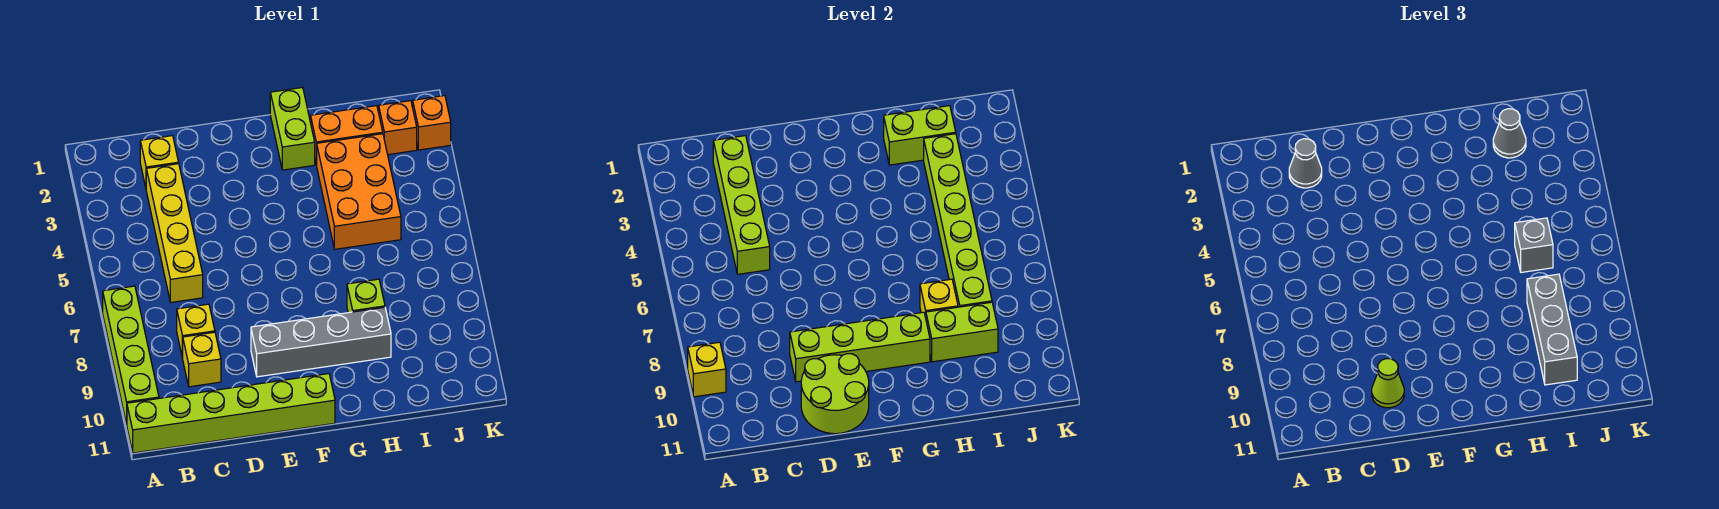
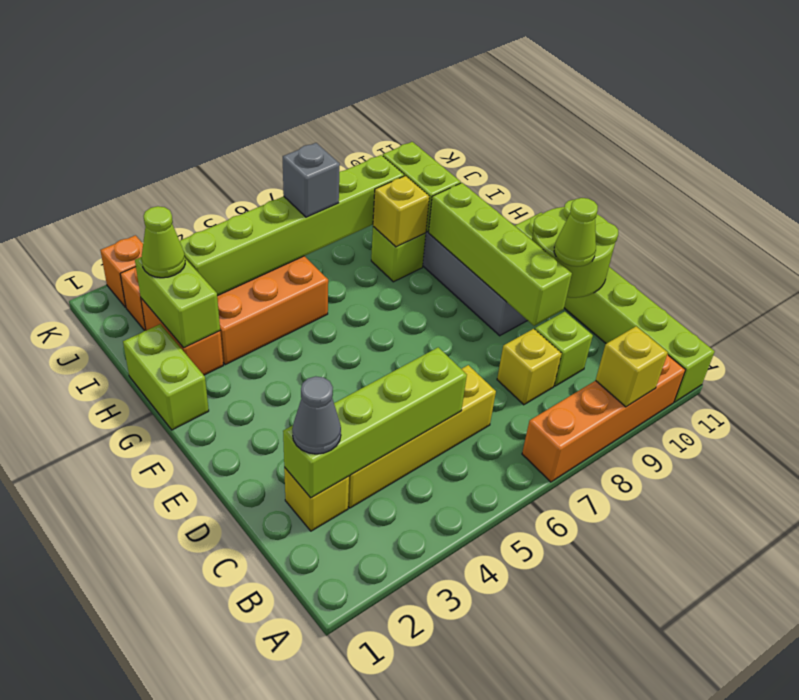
lime 1x4 brick [103,286,159,424] -> orange 1x4 brick [522,354,685,482]
yellow 1x1 brick [183,332,221,387] -> lime 1x1 brick [535,312,593,386]
lime 1x2 brick [270,87,315,170] -> lime 1x2 brick turned to [123,324,209,430]
grey 1x1 cone [1493,109,1526,158] -> lime 1x1 cone [142,206,185,278]
grey 1x3 brick [1527,274,1577,385] -> none

